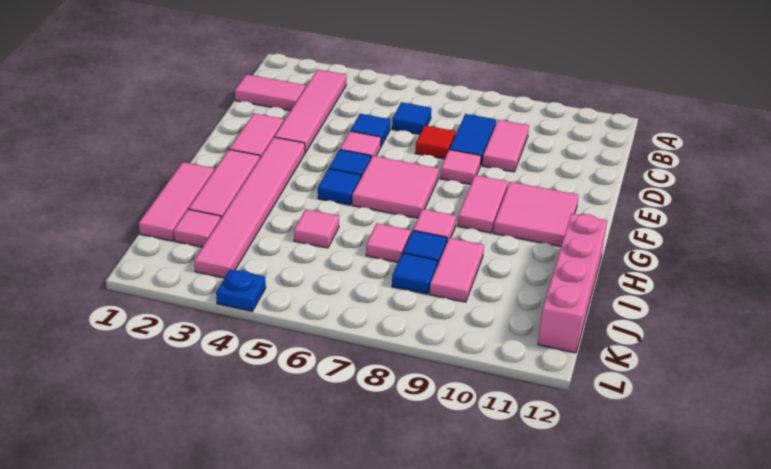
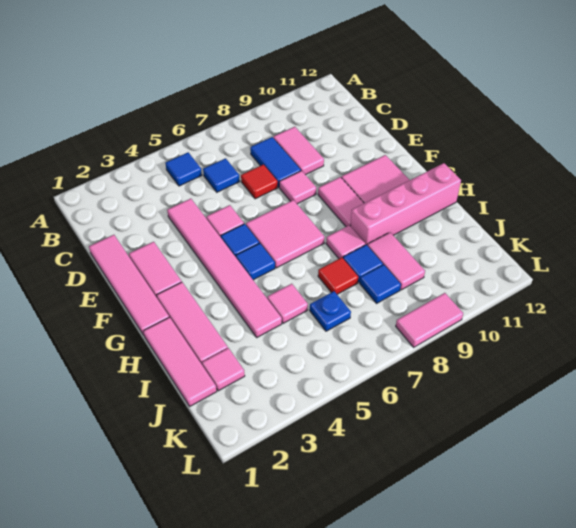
pink 1x4 tile [274,70,346,153] -> pink 1x4 tile moved to [89,235,169,335]
pink 1x2 tile [235,74,306,111] -> pink 1x2 tile moved to [396,293,463,347]
blue 1x1 tile [350,114,390,146] -> blue 1x1 tile moved to [165,152,202,186]
pink 1x6 tile [194,137,305,278] -> pink 1x6 tile moved to [167,199,282,337]
pink 1x4 brick [538,214,607,353] -> pink 1x4 brick turned to [350,163,461,245]
pink 1x1 tile [366,223,411,262] -> red 1x1 tile [318,257,358,294]
blue 1x1 plate [216,269,266,311] -> blue 1x1 plate moved to [310,291,351,331]

